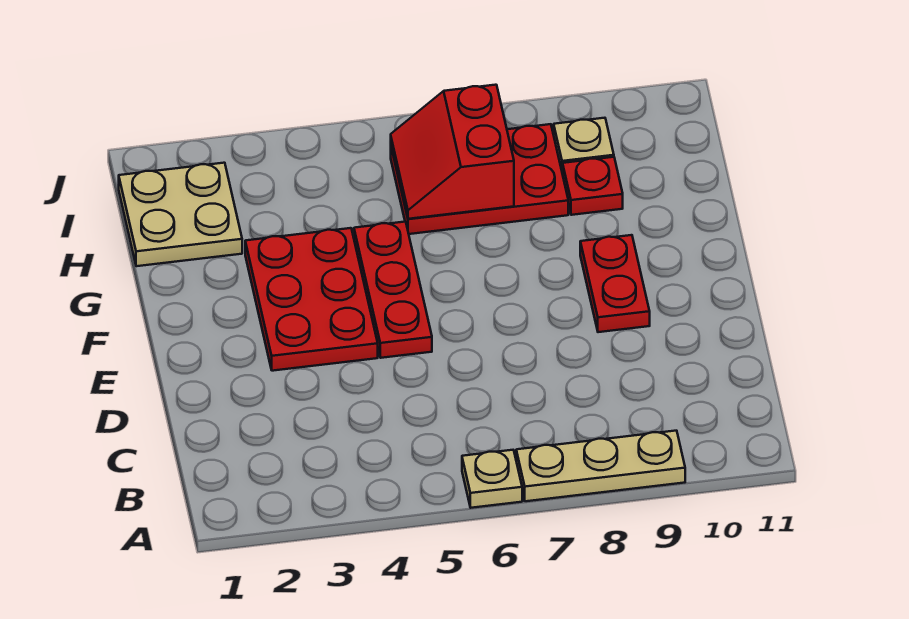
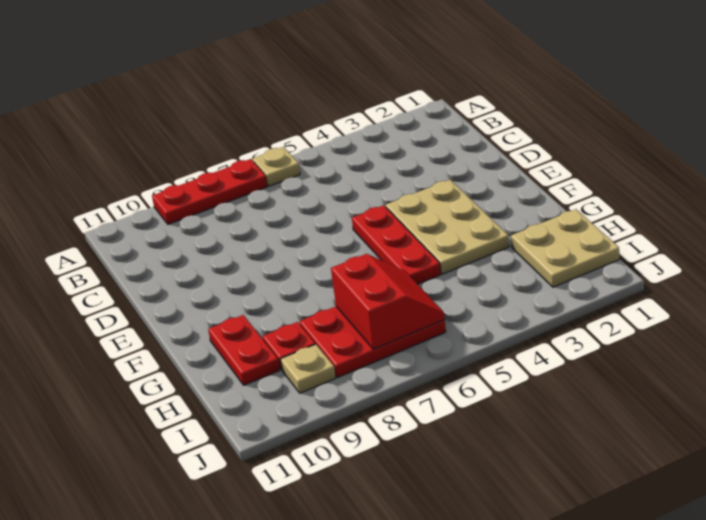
tan 1x3 plate [516,431,685,501] -> red 1x3 plate [152,159,267,224]
red 2x3 plate [245,228,378,371] -> tan 2x3 plate [386,180,509,274]
red 1x2 plate [580,235,650,332] -> red 1x2 plate moved to [208,315,280,385]

